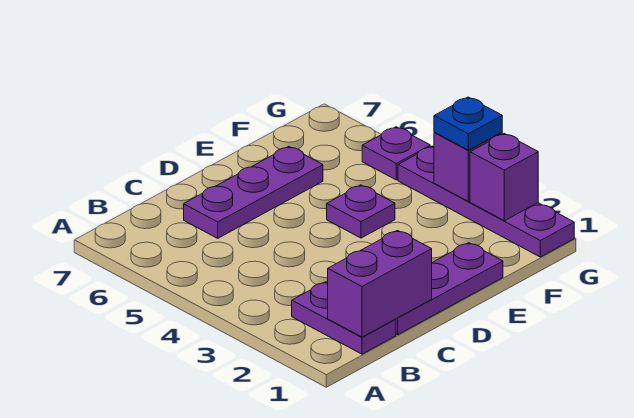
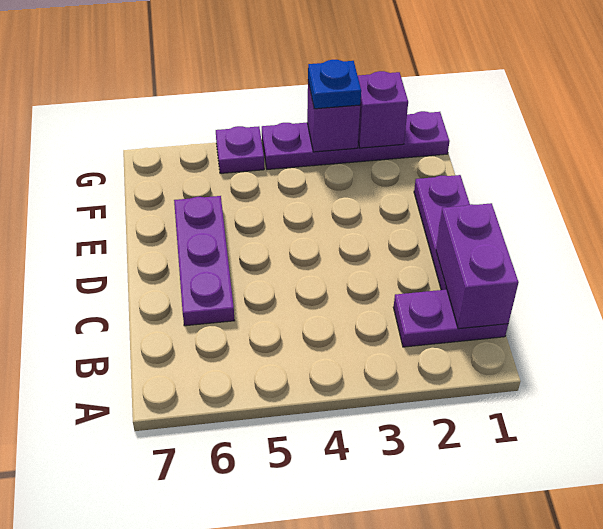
purple 1x1 plate [327,185,395,238] -> none

